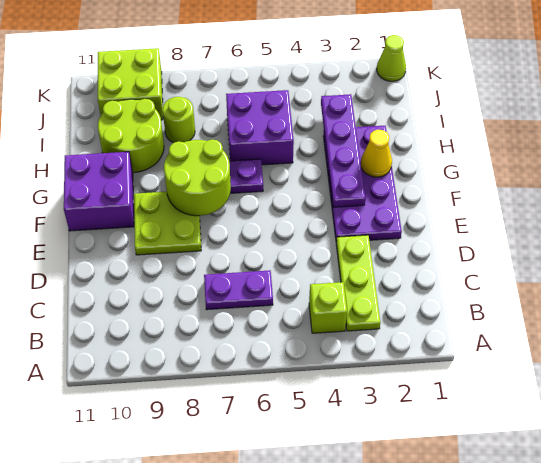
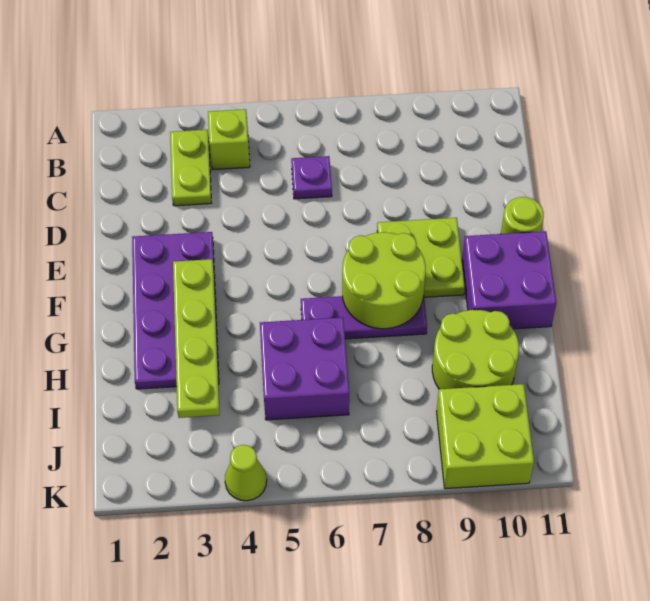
lime 1x3 plate [336,235,380,331] -> lime 1x2 plate [170,130,211,206]
purple 1x2 plate [204,270,273,310] -> purple 1x1 plate [291,156,332,199]
purple 1x4 plate [321,94,365,207] -> lime 1x4 plate [173,259,220,418]
yellow 1x1 cone [361,130,392,177] -> none
lime 1x1 round brick [163,97,195,143] -> lime 1x1 round brick moved to [501,197,544,234]
lime 1x1 cone [377,35,406,81] -> lime 1x1 cone moved to [225,445,267,501]

